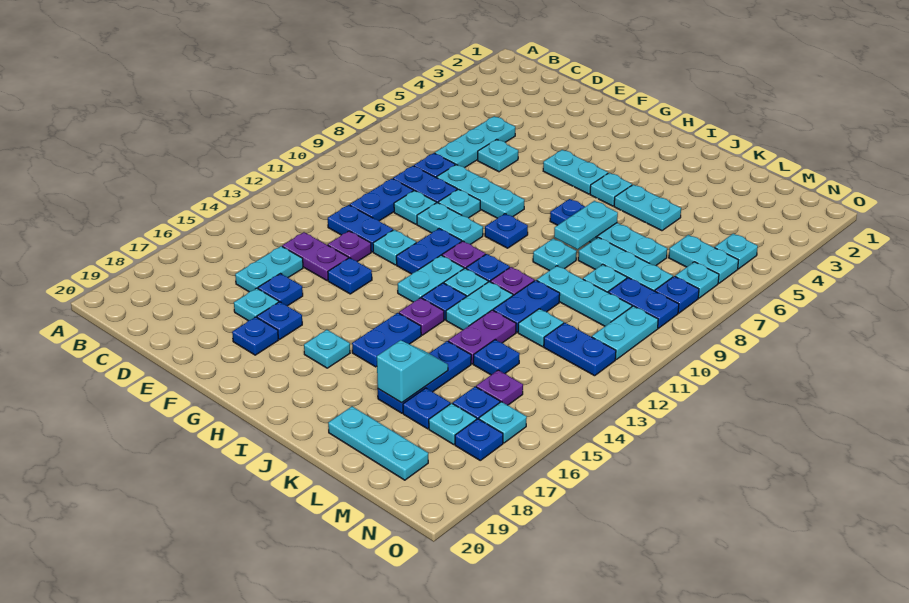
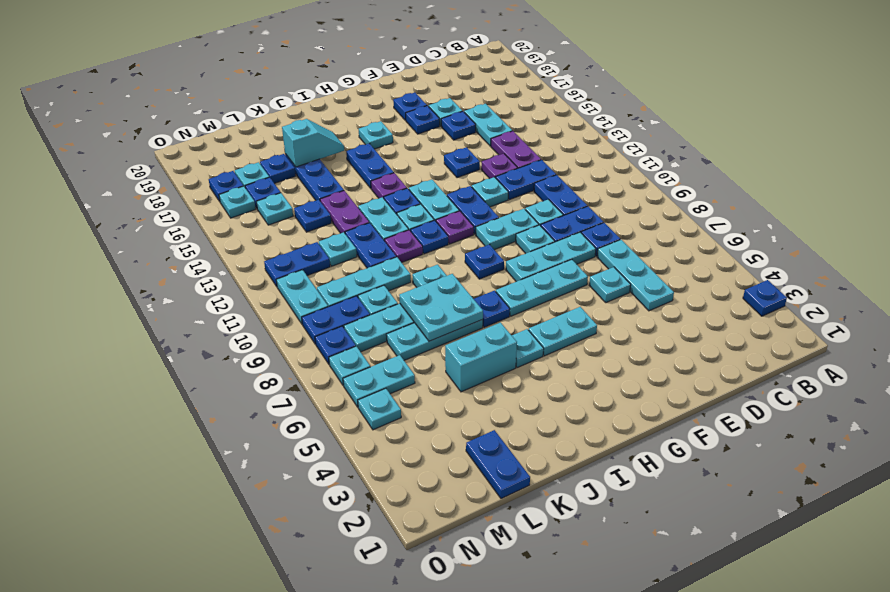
none -> blue 1x1 plate [743,280,787,316]
purple 1x2 plate [282,232,348,281] -> purple 1x2 plate turned to [491,131,541,168]
cyan 1x2 plate [614,185,681,231] -> cyan 1x2 brick [445,322,517,392]
cyan 1x2 plate [554,201,618,249] -> cyan 2x2 plate [399,274,483,341]
cyan 1x2 slope [377,340,448,403] -> cyan 1x2 slope turned to [282,119,344,167]
cyan 1x3 plate [328,406,428,480] -> cyan 1x3 plate moved to [496,259,588,316]
none -> blue 1x2 plate [466,430,530,499]
purple 1x1 plate [476,370,523,405] -> cyan 1x1 plate [256,193,293,225]

